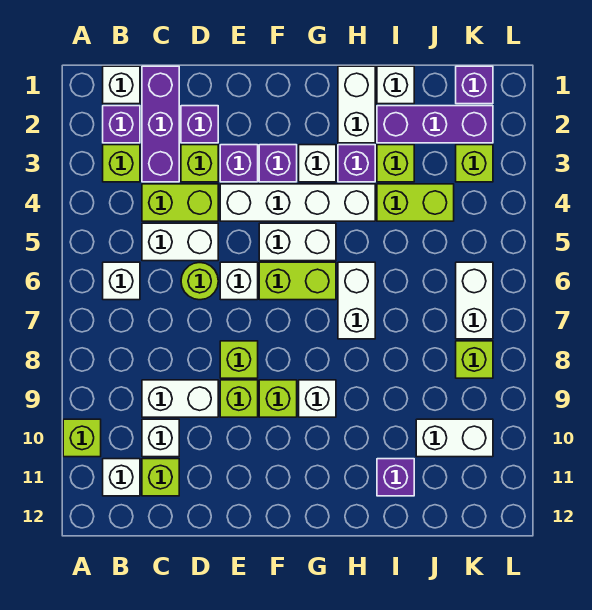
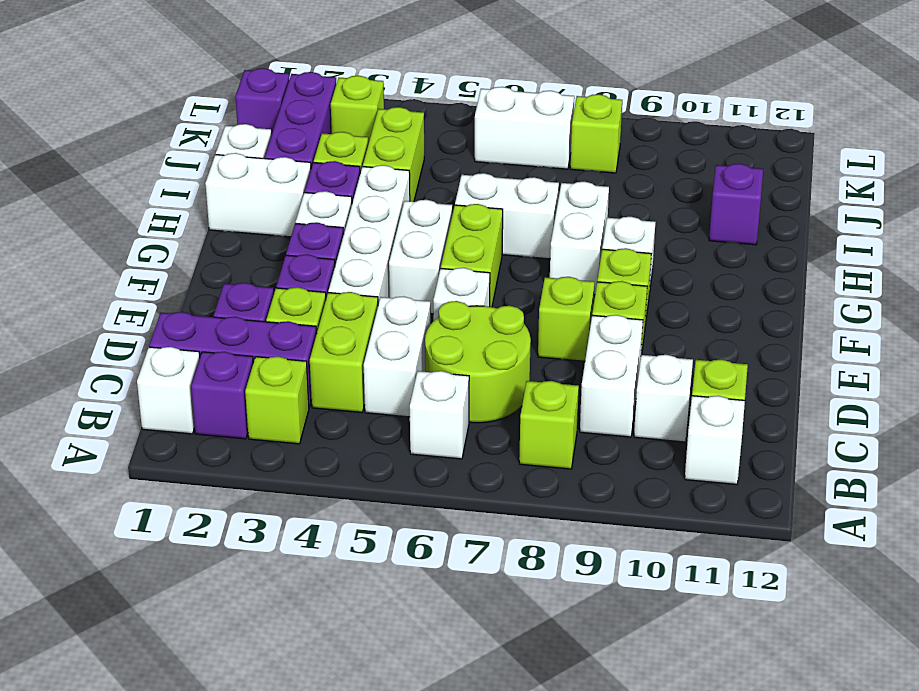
lime 1x1 brick [63,419,101,457] -> lime 1x1 brick moved to [519,381,579,469]
lime 1x1 round brick [181,263,218,300] -> lime 2x2 round brick [425,301,531,423]
white 1x2 brick [416,419,493,457] -> white 1x2 brick moved to [550,182,609,295]

